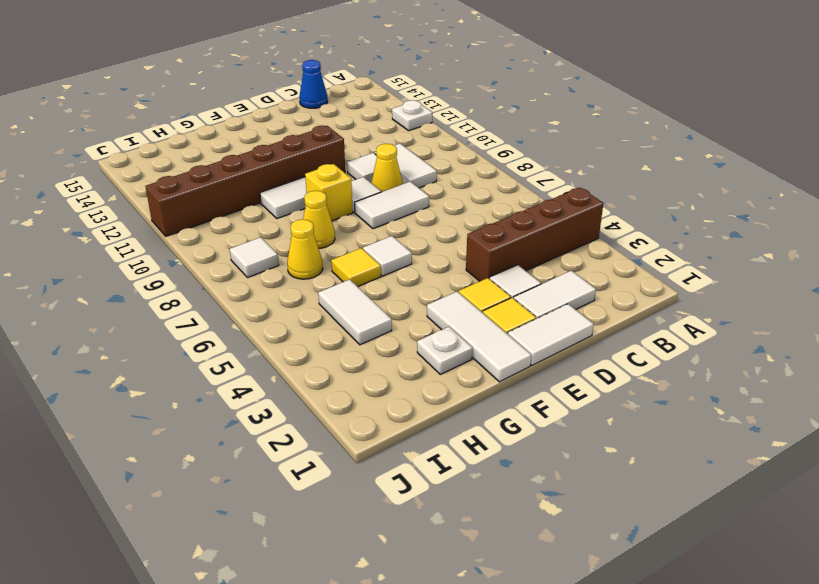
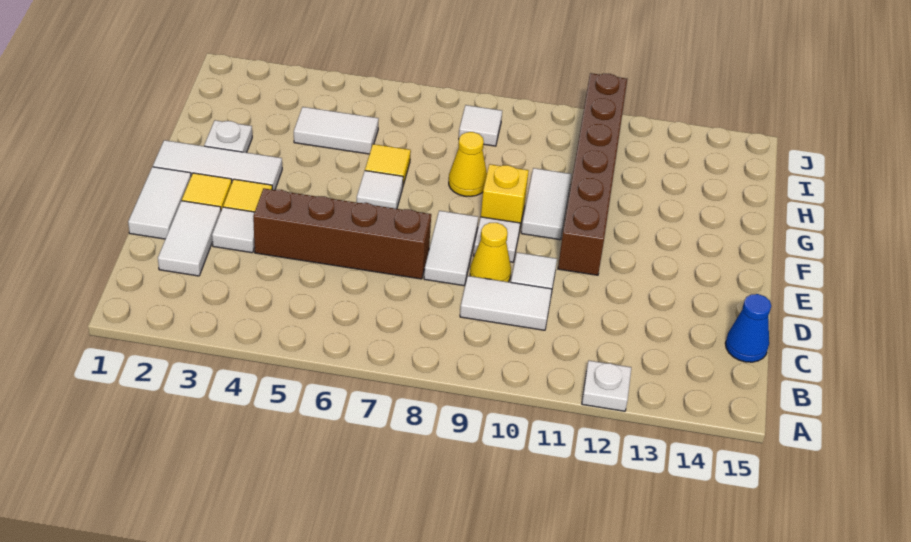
brown 1x4 brick [466,188,603,281] -> brown 1x4 brick turned to [253,188,431,279]
yellow 1x1 cone [287,219,323,279] -> none

